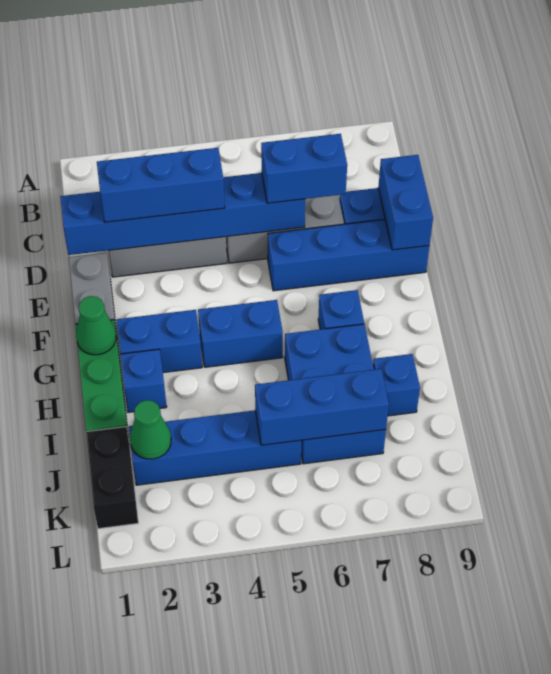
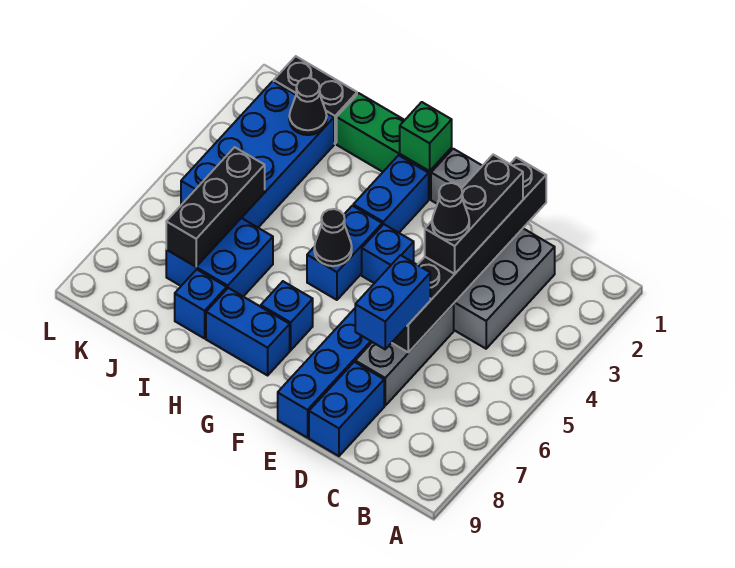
blue 1x6 brick [60,173,305,255] -> black 1x6 brick [392,157,546,352]
blue 1x3 brick [97,148,225,222] -> black 1x3 brick [425,155,523,274]
none -> black 1x1 cone [432,183,469,240]
blue 1x2 brick [378,155,433,250] -> blue 1x2 brick moved to [206,288,290,375]
green 1x1 cone [76,296,116,355] -> green 1x1 brick [400,102,452,171]
none -> black 1x1 cone [314,209,352,266]
blue 1x1 brick [120,349,167,412] -> blue 1x1 brick moved to [362,224,414,283]
blue 2x3 brick [285,324,386,464] -> blue 2x2 brick [166,218,273,296]
blue 1x4 brick [129,410,301,485] -> blue 2x4 brick [181,81,334,227]
green 1x1 cone [130,400,171,459] -> black 1x1 cone [289,78,327,135]
blue 1x3 brick [255,369,389,445] -> black 1x3 brick [166,147,265,267]

